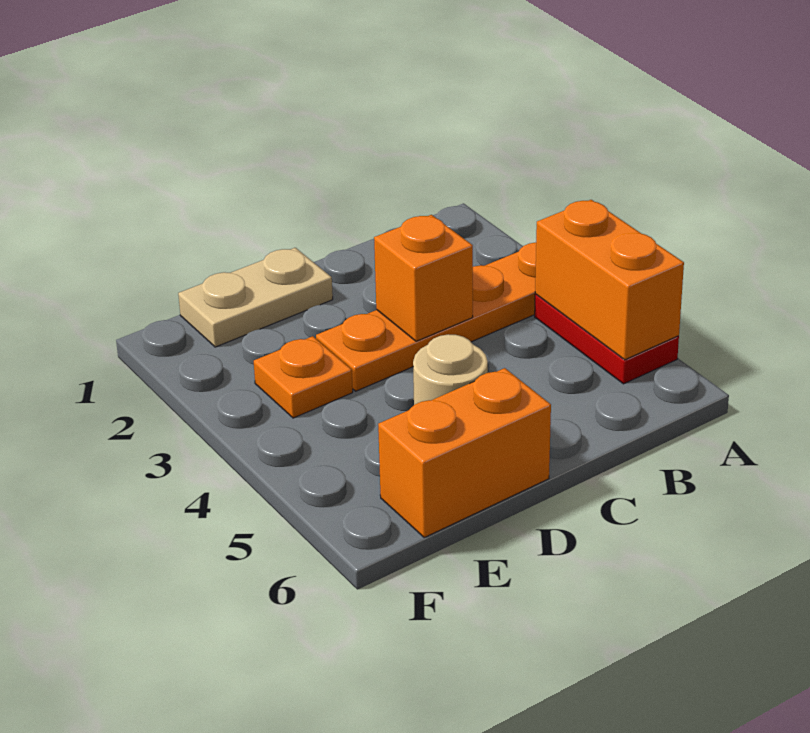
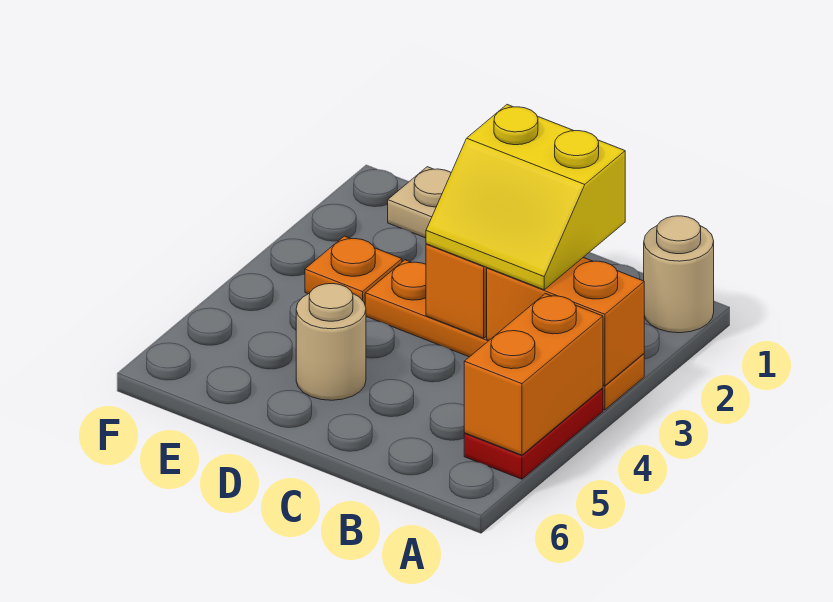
none -> tan 1x1 round brick [644,216,714,333]
none -> yellow 2x2 slope [426,105,625,290]
orange 1x2 brick [378,368,551,537] -> orange 1x2 brick moved to [487,258,644,386]

